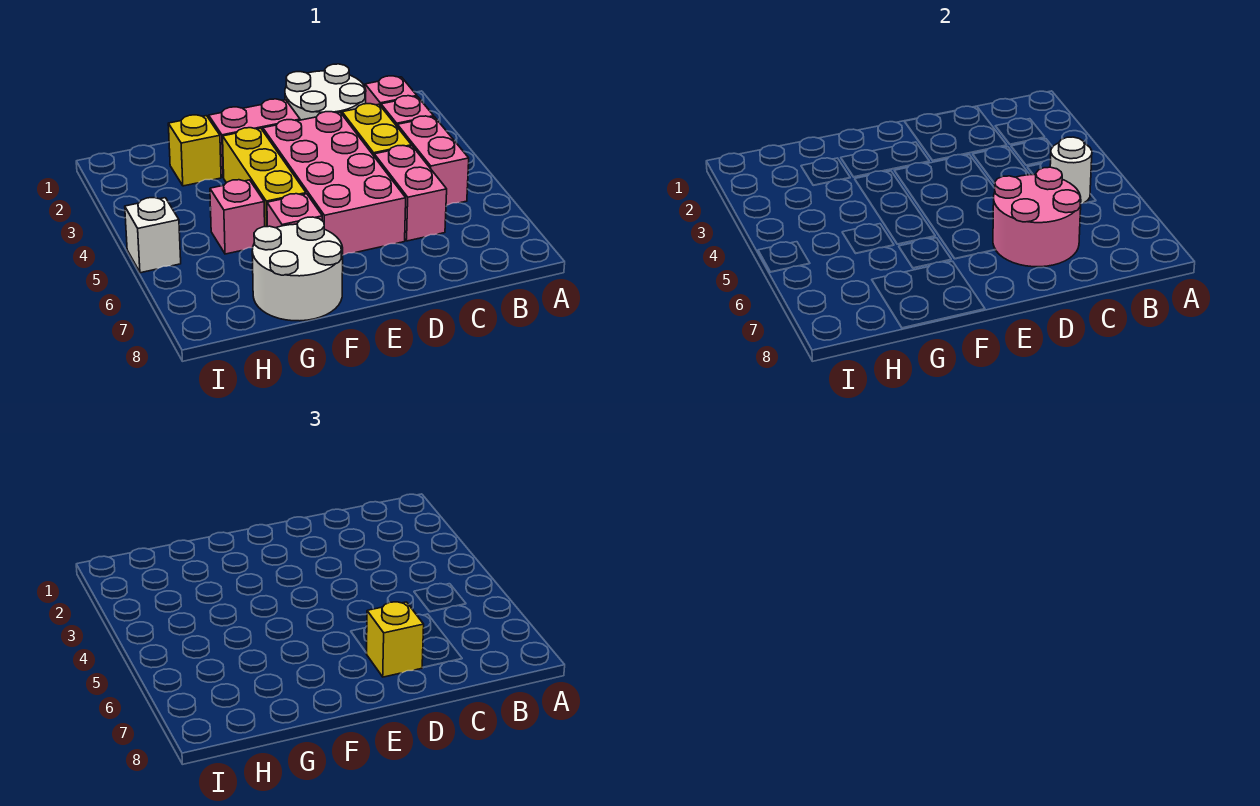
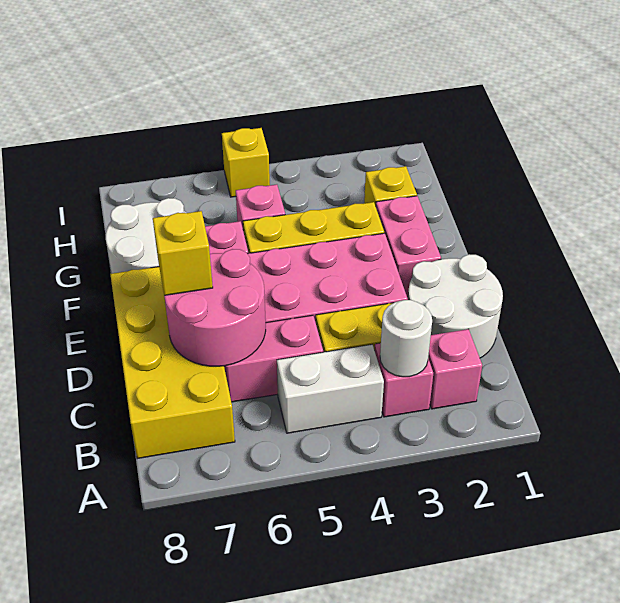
pink 1x2 brick [397,116,469,206] -> white 1x2 brick [277,345,384,433]
white 1x1 round brick [1050,137,1092,203] -> white 1x1 round brick moved to [380,300,432,377]
none -> yellow 2x4 brick [110,267,235,459]
white 1x1 brick [125,198,181,273] -> yellow 1x1 brick [222,128,270,197]

